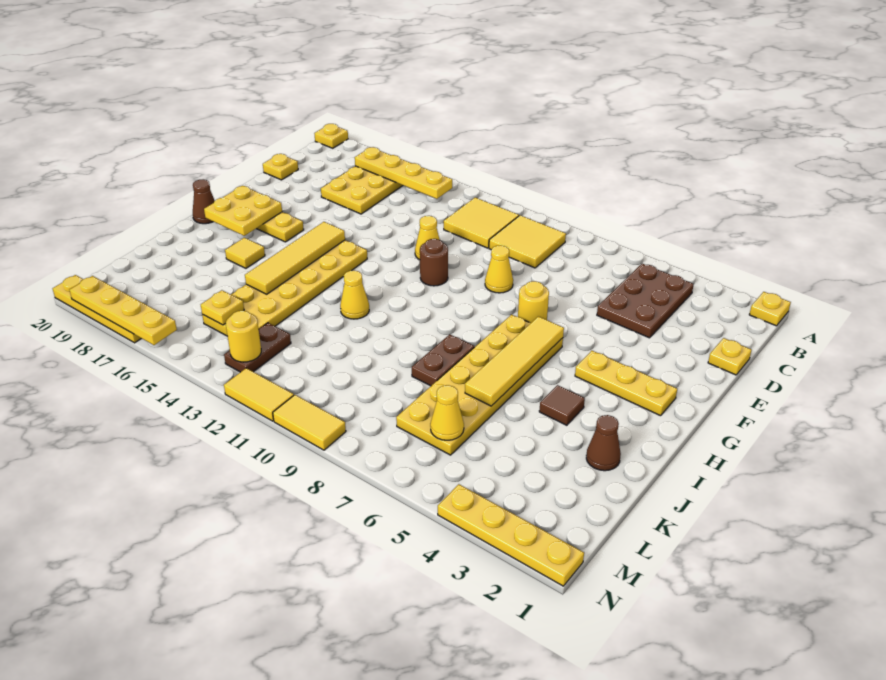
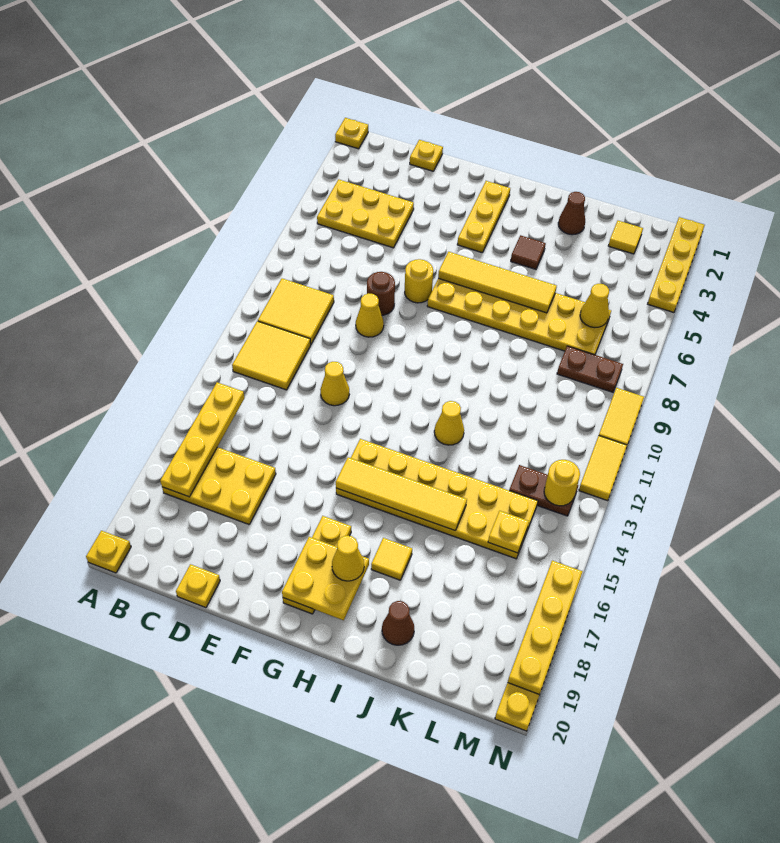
brown 2x3 plate [597,264,694,338] -> yellow 2x3 plate [317,179,414,248]
brown 1x1 round brick [420,239,448,286] -> brown 1x1 round brick moved to [367,272,395,315]
none -> yellow 1x1 cone [332,536,364,581]
brown 1x1 cone [193,179,215,224] -> brown 1x1 cone moved to [382,601,414,645]
brown 1x2 plate [412,334,474,386] -> brown 1x2 plate moved to [557,346,623,392]
none -> yellow 1x1 tile [608,221,643,254]

